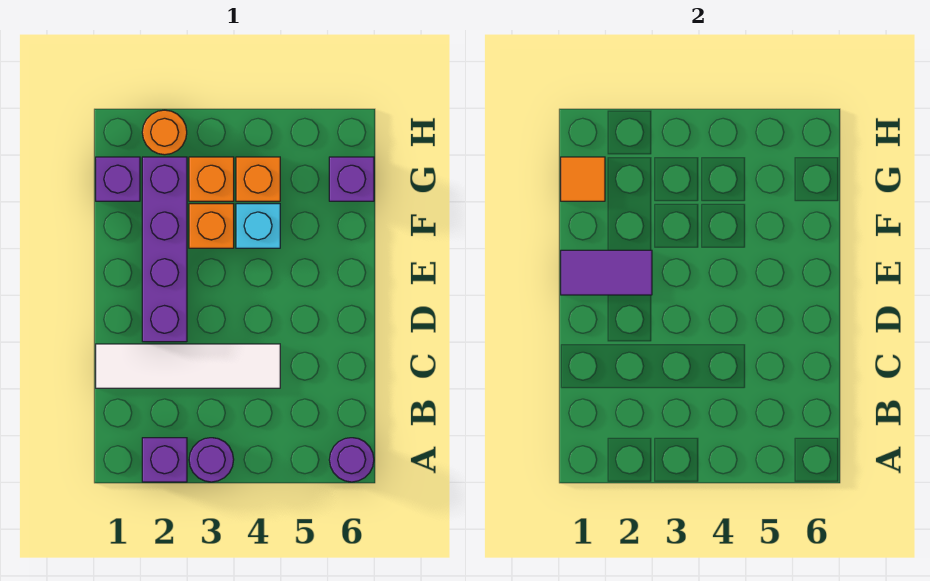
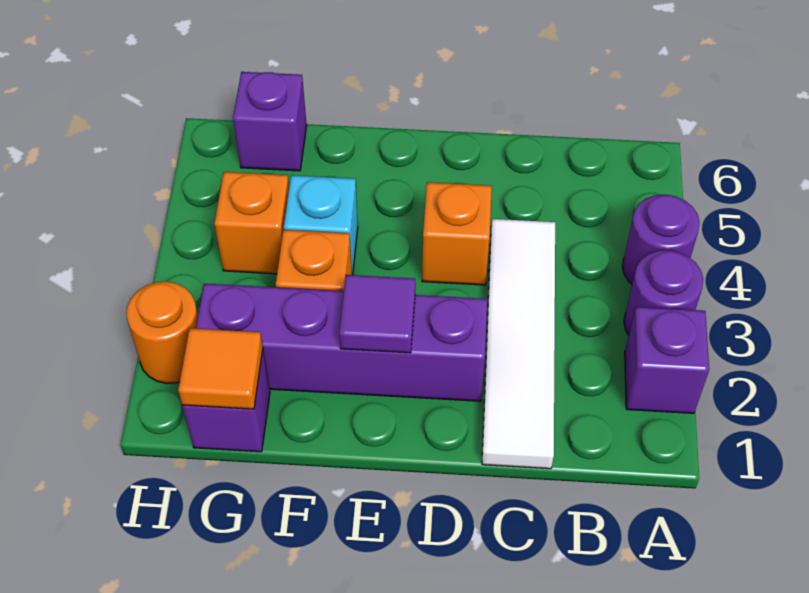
purple 1x1 round brick [329,438,374,482] -> purple 1x1 round brick moved to [622,195,700,284]
purple 1x2 tile [561,250,652,295] -> purple 1x1 tile [339,275,415,353]
orange 1x1 brick [189,157,234,201] -> orange 1x1 brick moved to [422,182,492,285]

